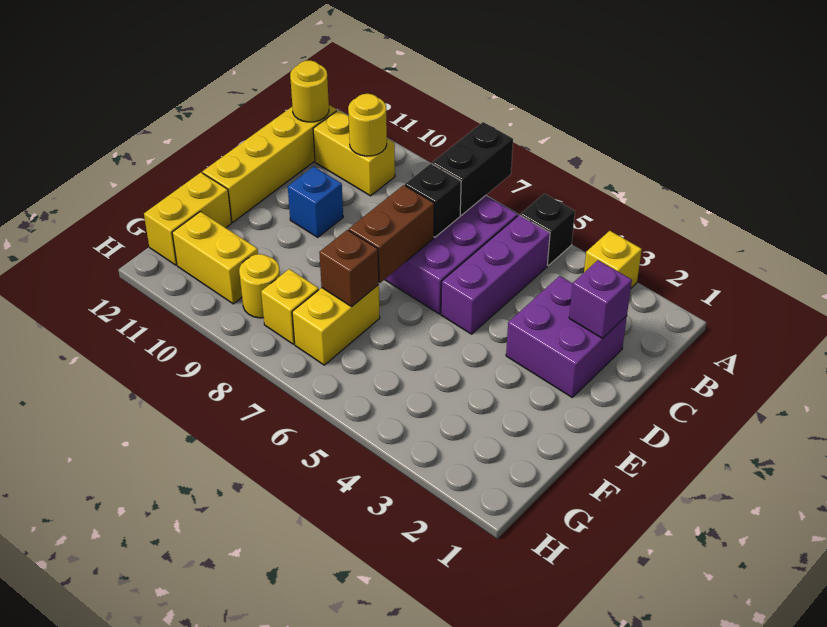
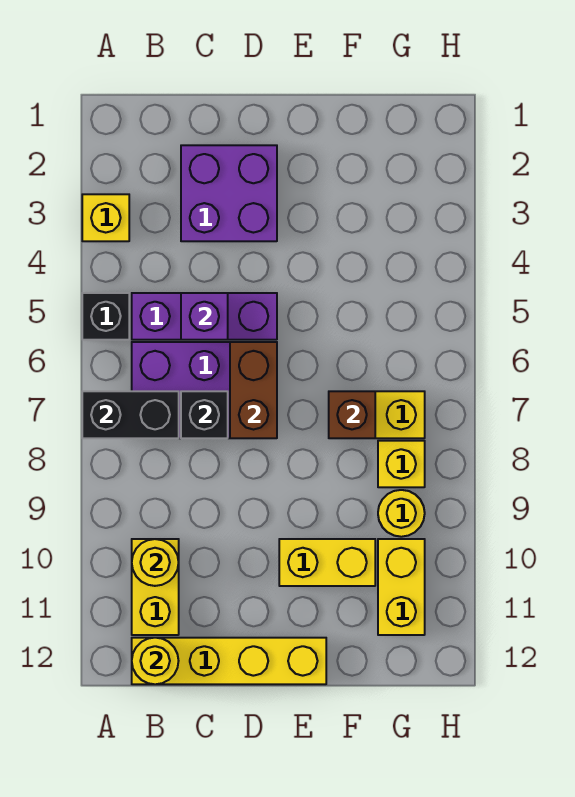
purple 1x1 brick [569,260,632,338] -> purple 1x1 brick moved to [181,293,228,340]
brown 1x2 brick [349,185,434,283] -> brown 1x2 brick turned to [230,342,277,438]
blue 1x1 brick [288,167,343,237] -> none
yellow 1x2 brick [144,173,232,265] -> yellow 1x2 brick moved to [279,539,375,586]

